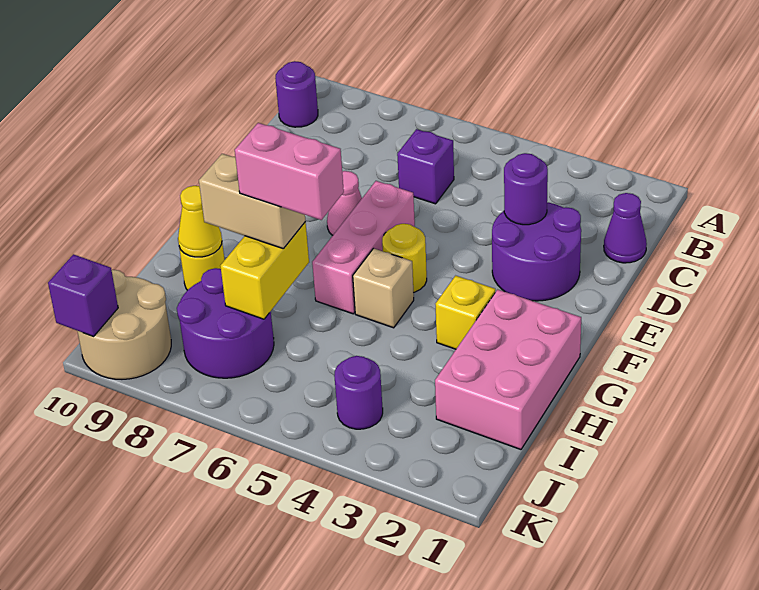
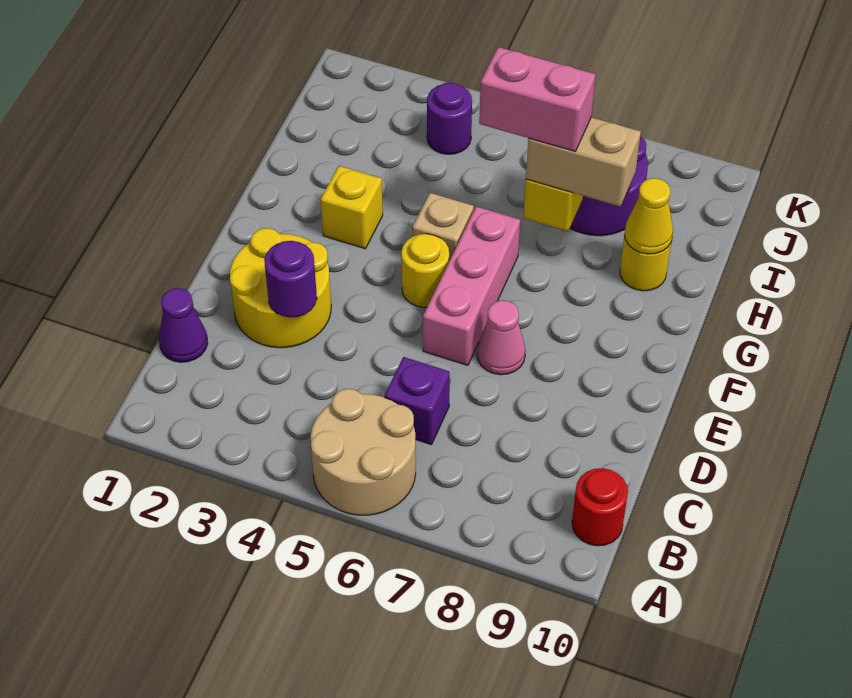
purple 1x1 round brick [275,61,318,127] -> red 1x1 round brick [572,468,628,546]
purple 2x2 round brick [492,202,581,301] -> yellow 2x2 round brick [230,228,331,348]
pink 2x3 brick [435,290,581,449] -> none
tan 2x2 round brick [78,270,171,379] -> tan 2x2 round brick moved to [311,389,416,515]
purple 1x1 brick [48,254,118,337] -> none

